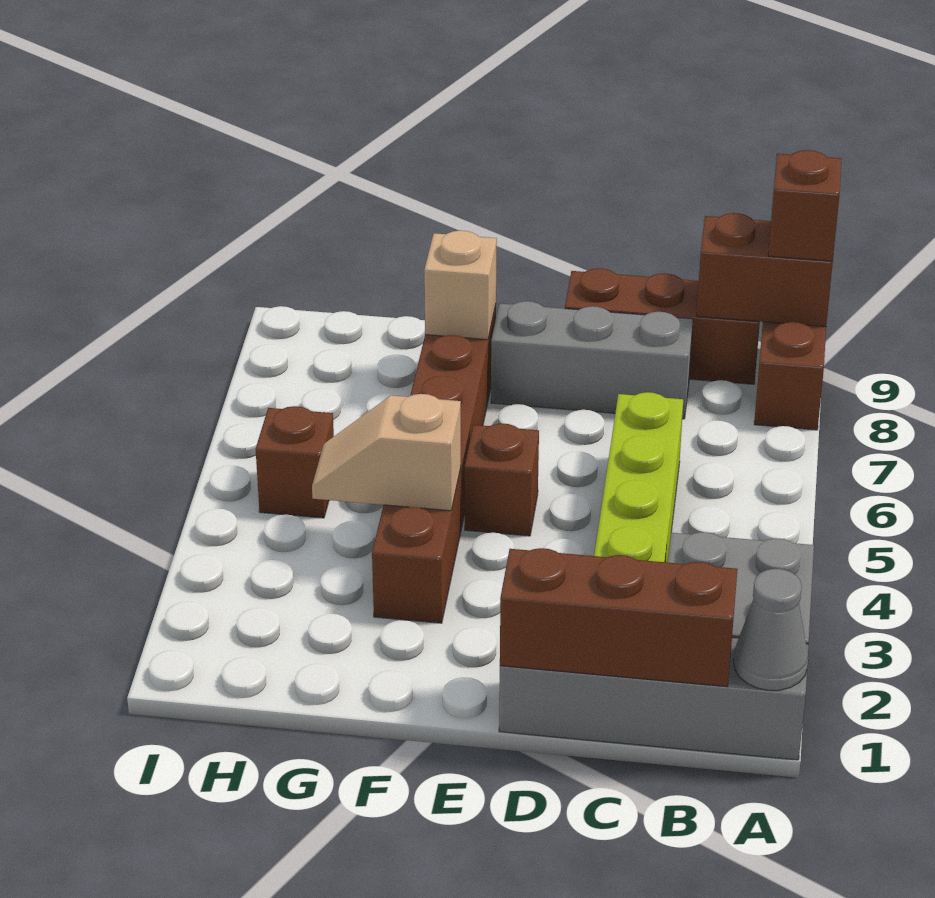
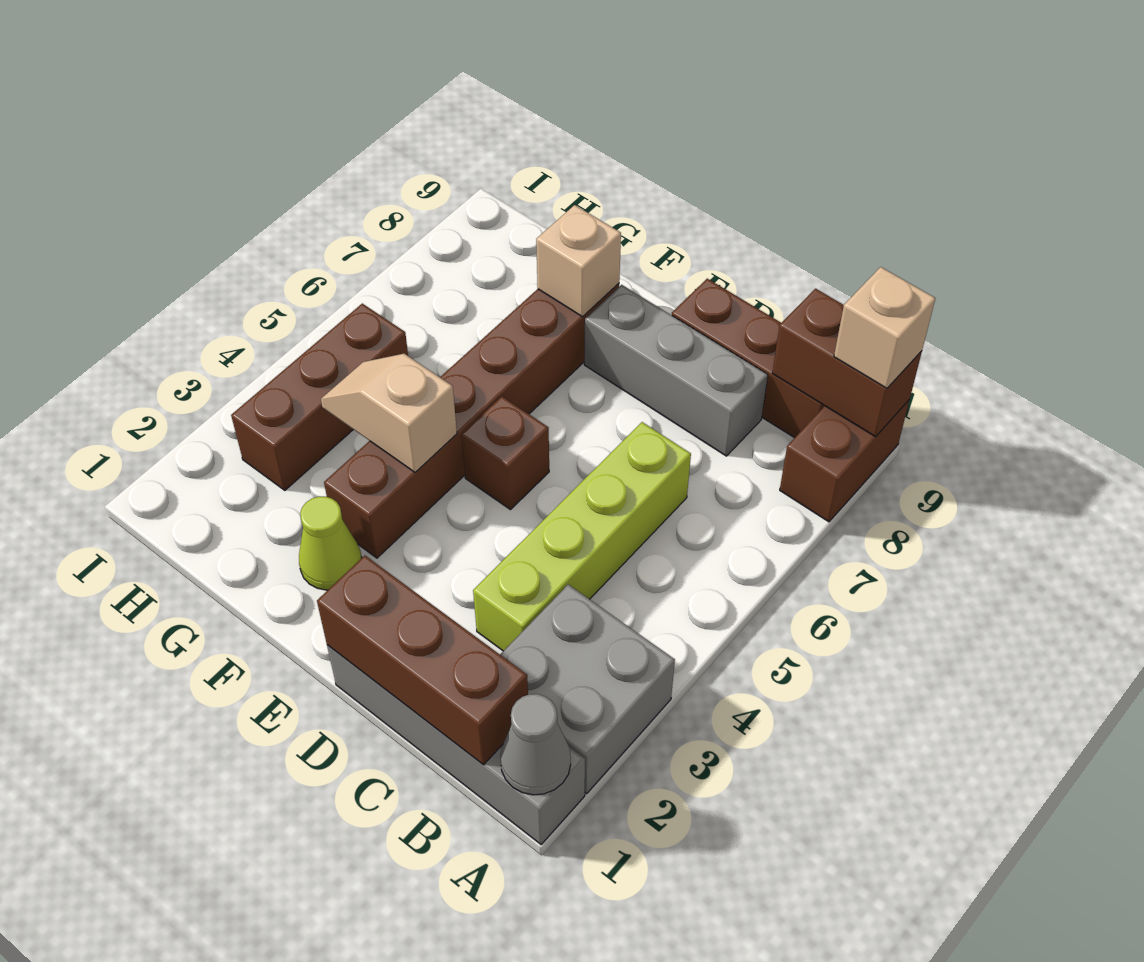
brown 1x1 brick [768,150,841,261] -> tan 1x1 brick [834,267,935,388]
none -> lime 1x1 cone [299,497,362,590]
brown 1x1 brick [256,406,334,518] -> brown 1x3 brick [231,304,408,490]

